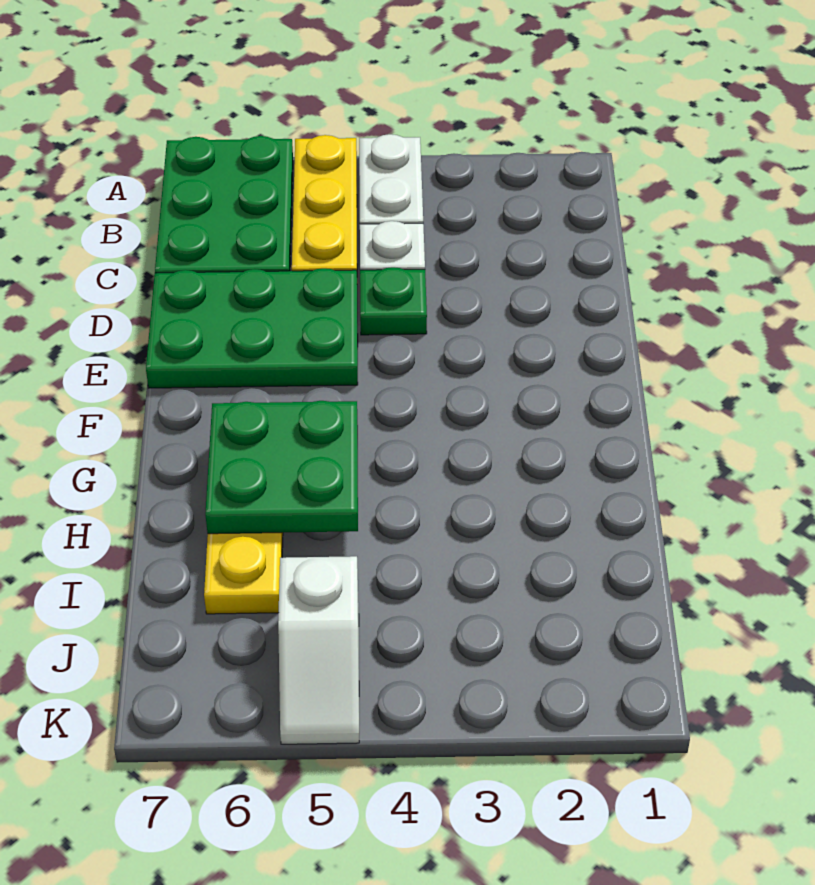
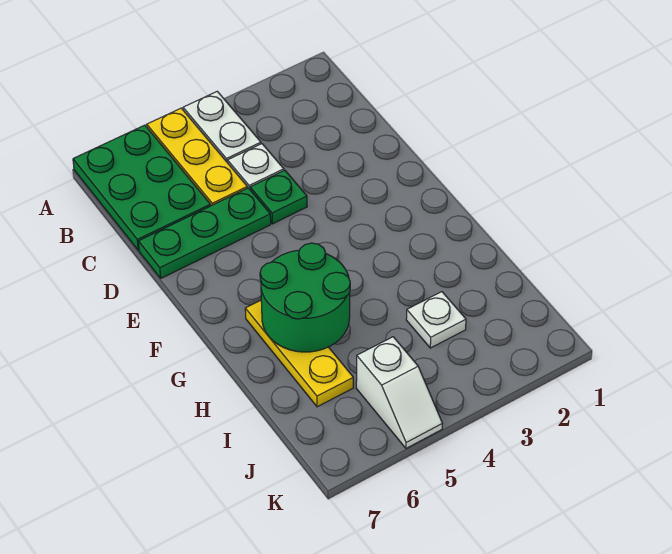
green 2x3 plate [146,268,358,388] -> green 1x3 plate [138,188,271,278]
green 2x2 plate [205,401,358,534] -> green 2x2 round brick [260,243,350,352]
none -> white 1x1 plate [406,292,466,348]

